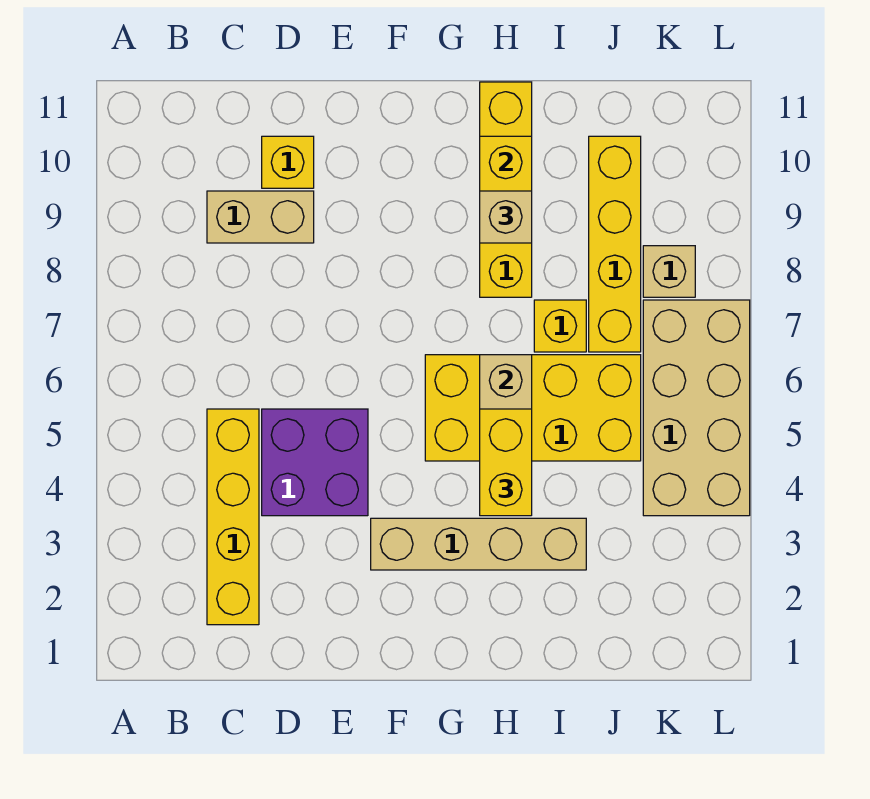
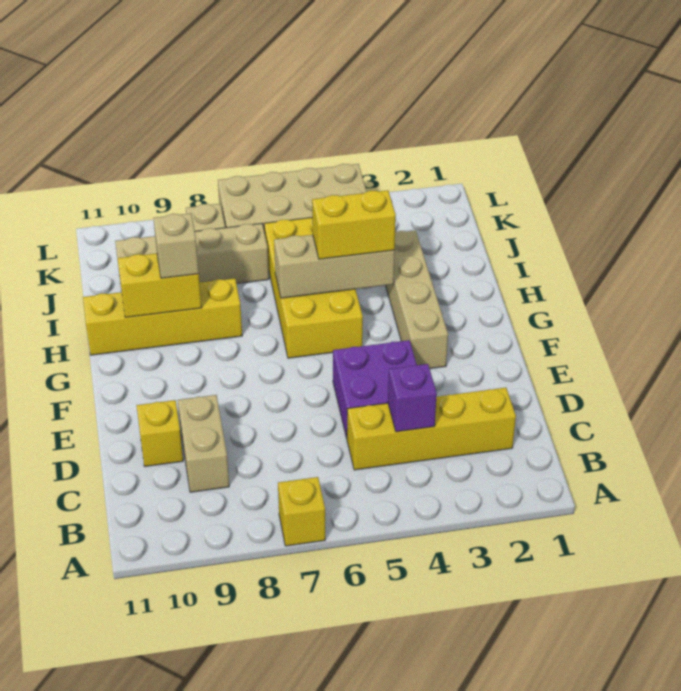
none -> purple 1x1 brick [388,364,437,432]
yellow 1x1 brick [534,300,586,352] -> yellow 1x1 brick moved to [278,477,325,546]
yellow 1x4 brick [589,136,641,352] -> tan 1x4 brick [115,224,269,284]

